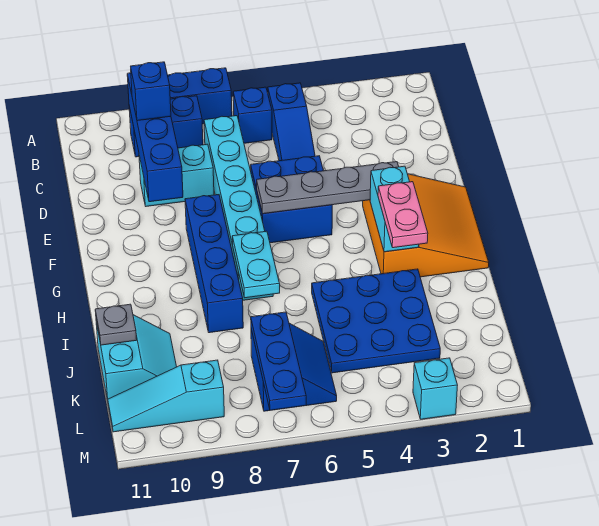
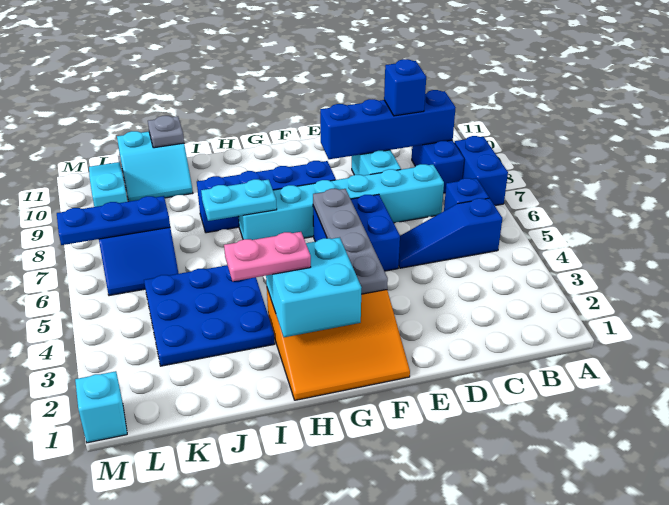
cyan 1x2 brick [370,166,419,252] -> cyan 2x2 brick [266,237,362,337]
cyan 1x1 brick [413,358,458,419] -> cyan 1x1 brick moved to [75,371,127,443]

